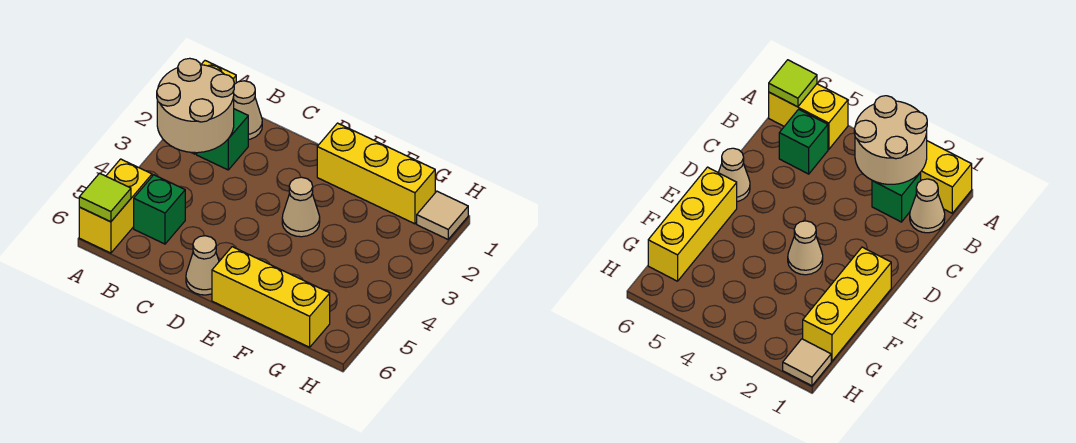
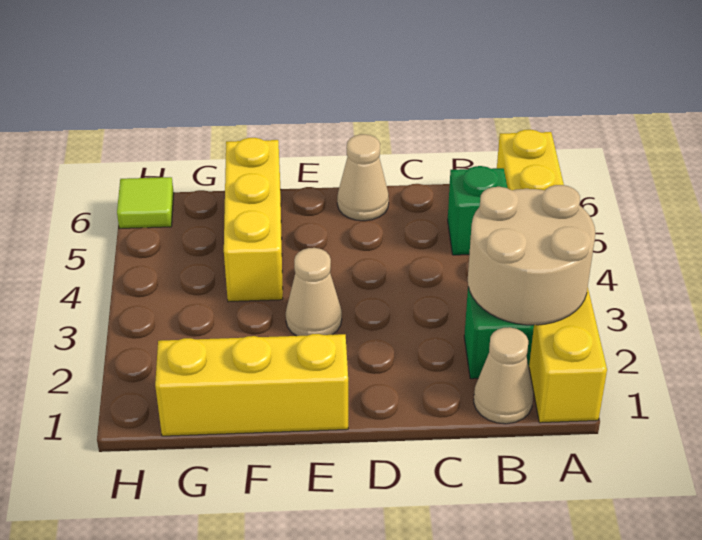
lime 1x1 tile [79,173,131,222] -> lime 1x1 tile moved to [117,177,174,228]
yellow 1x3 brick [212,247,330,347] -> yellow 1x3 brick turned to [224,138,283,302]
tan 1x1 tile [417,191,468,239] -> none

